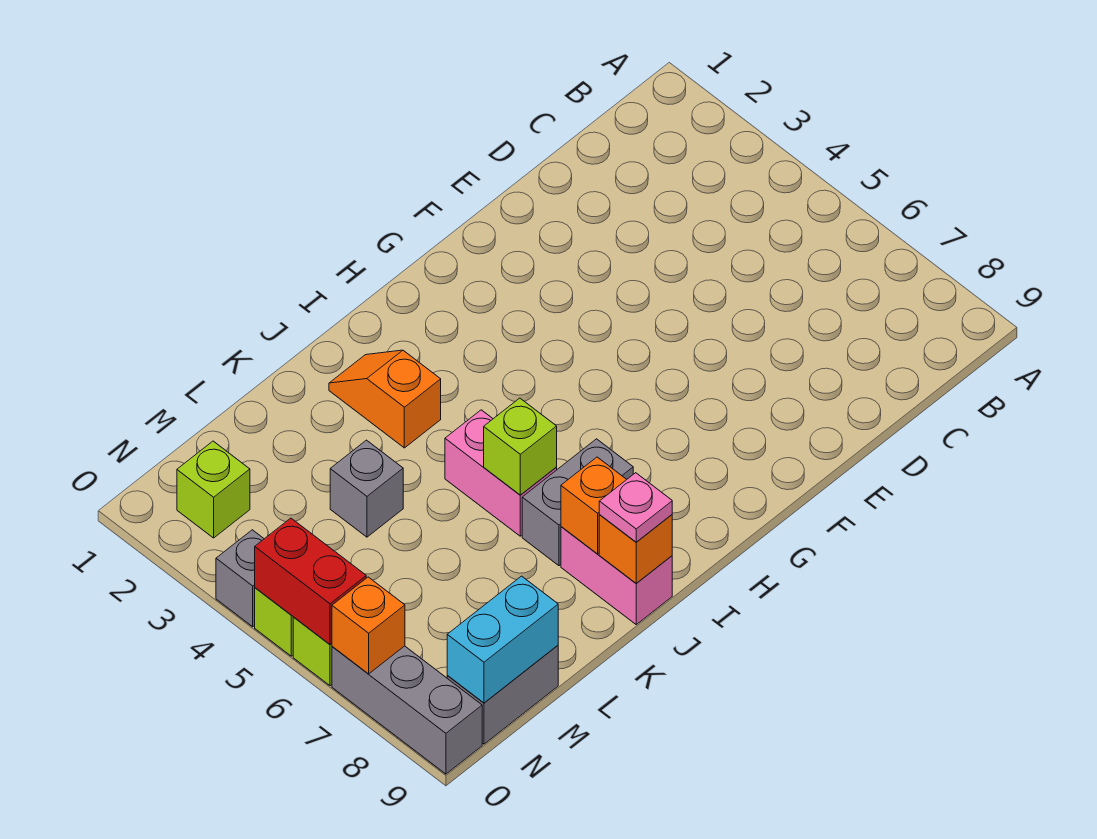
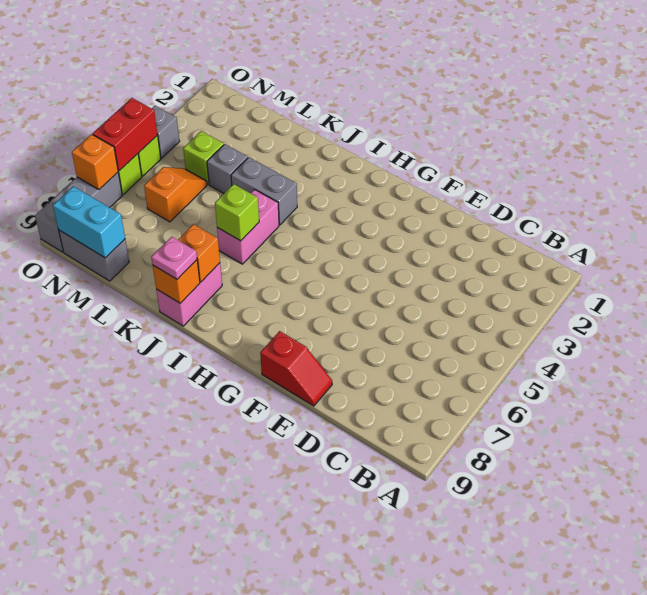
none -> red 1x2 slope [260,331,332,406]
grey 1x2 brick [522,439,633,566] -> grey 1x2 brick moved to [231,157,297,225]
orange 1x2 slope [329,350,441,448] -> orange 1x2 slope moved to [144,167,207,222]
lime 1x1 brick [177,441,250,538] -> lime 1x1 brick moved to [183,131,224,184]

